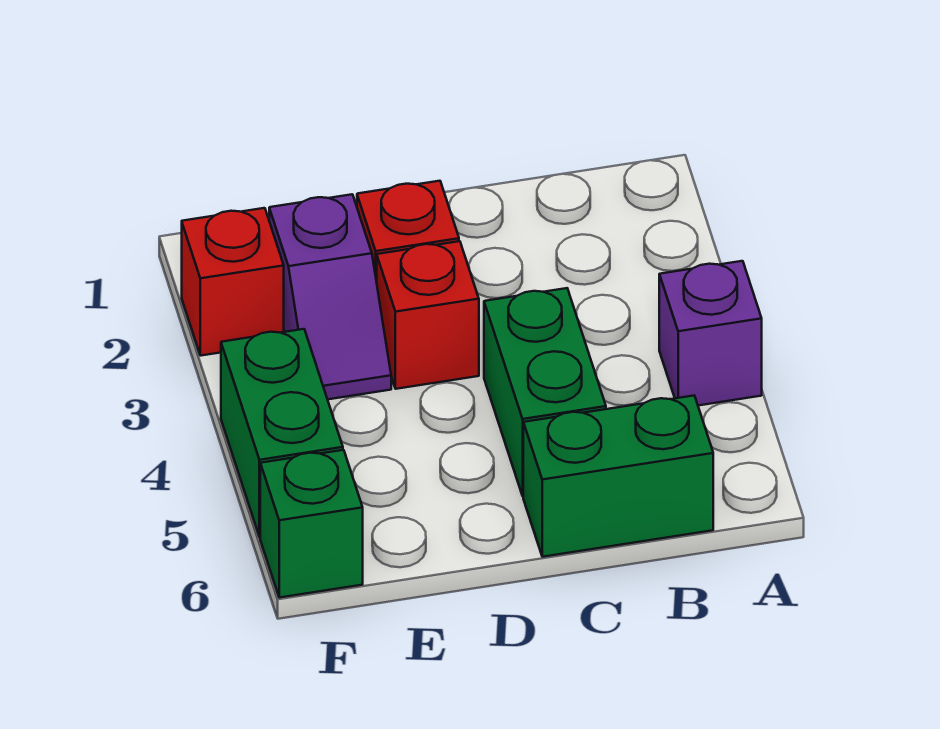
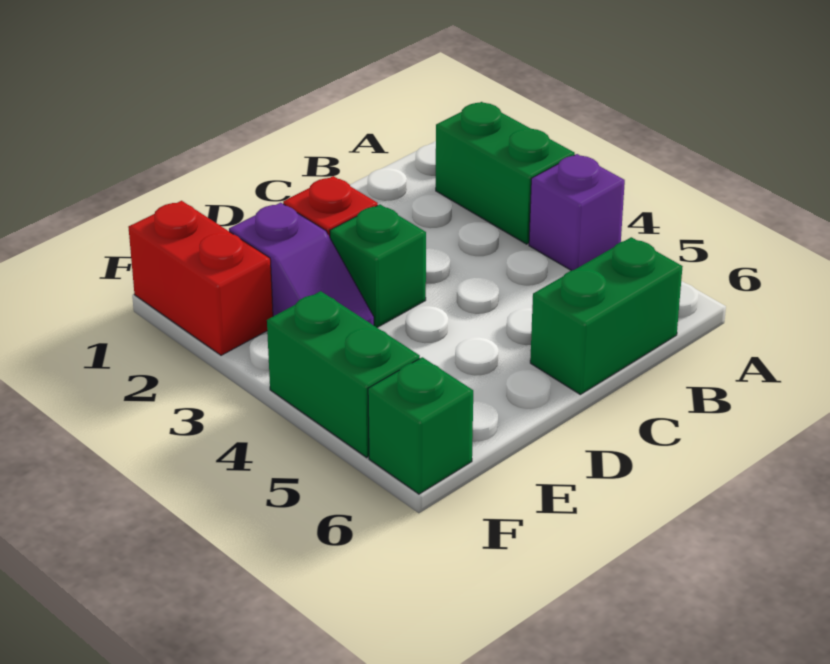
green 1x2 brick [484,288,606,496] -> green 1x2 brick moved to [436,102,575,244]
red 1x1 brick [377,241,479,389] -> green 1x1 brick [330,204,426,327]
red 1x1 brick [182,208,284,356] -> red 1x2 brick [128,201,273,355]

